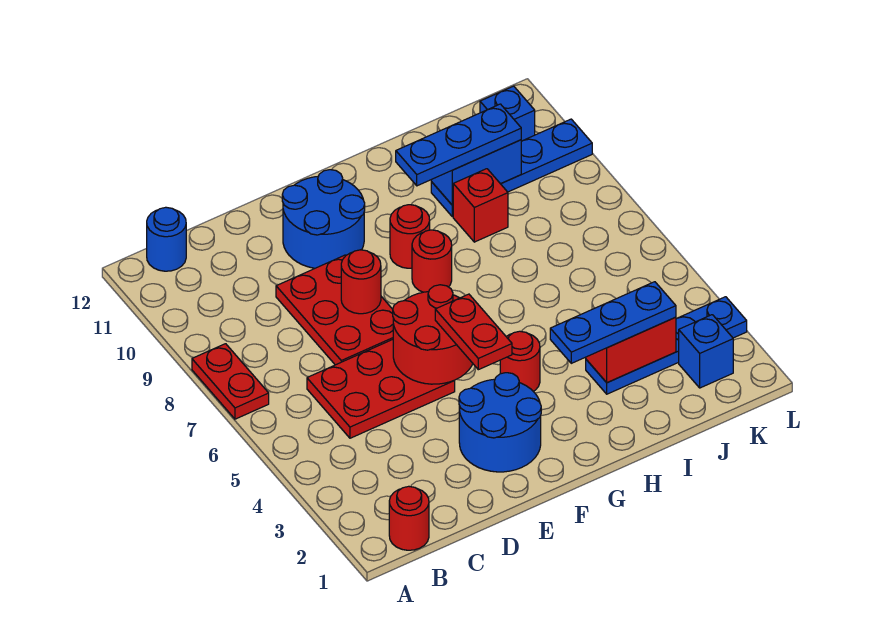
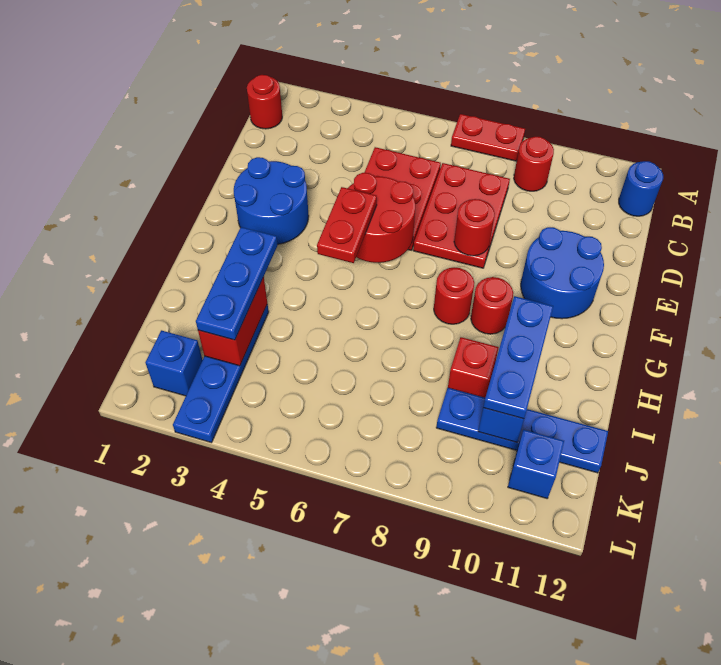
red 2x3 plate [276,255,393,365] -> red 2x3 plate turned to [413,163,510,268]
red 1x2 plate [435,294,512,370] -> red 1x2 plate turned to [317,187,377,263]
red 1x1 round brick [500,331,540,391] -> red 1x1 round brick moved to [514,137,554,191]
blue 1x4 plate [431,119,592,217] -> blue 1x4 plate turned to [436,388,608,473]

